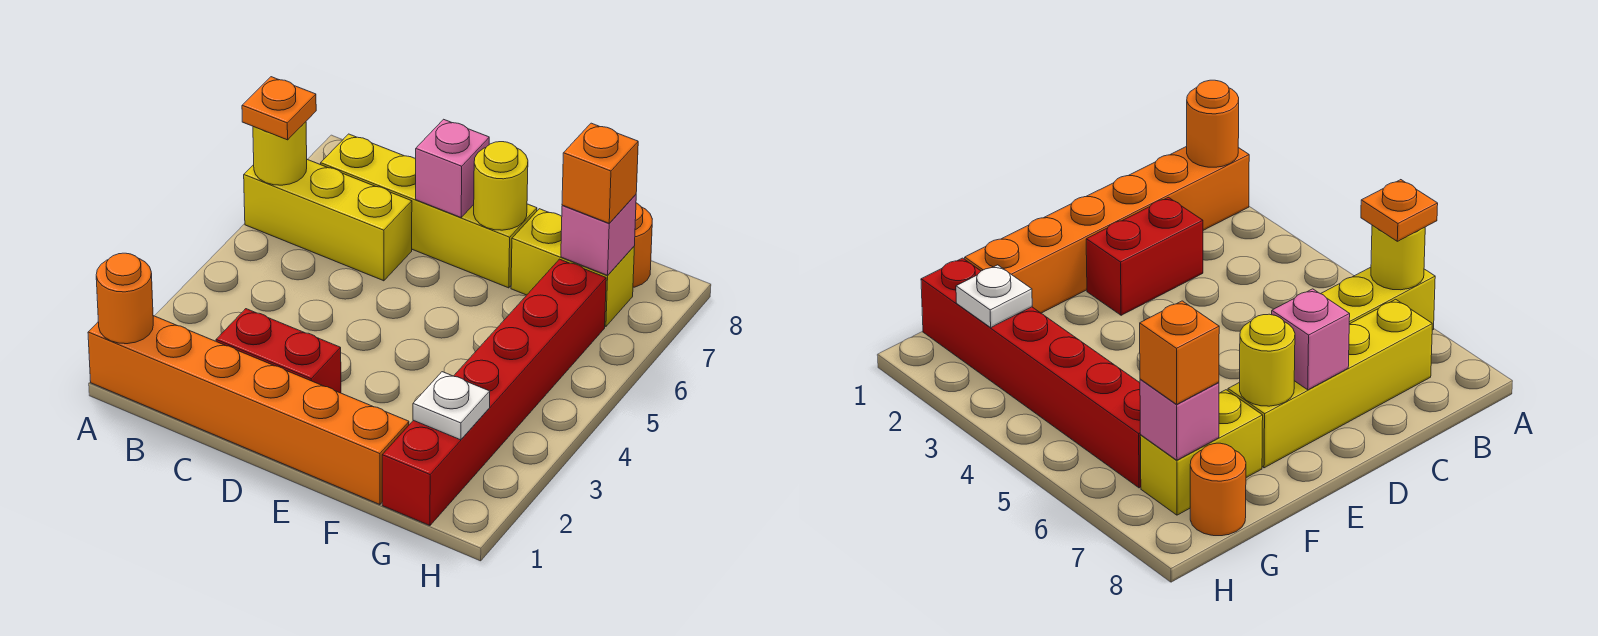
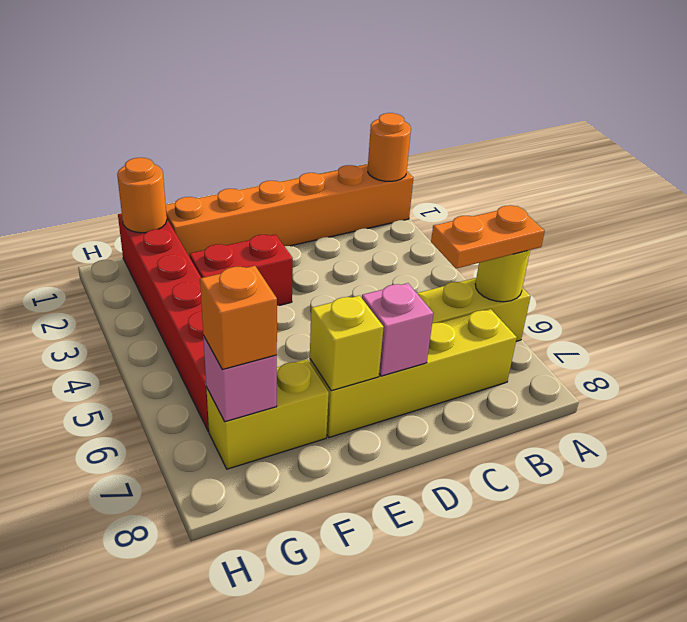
orange 1x1 plate [242,77,316,140] -> orange 1x2 plate [431,205,545,269]
red 1x2 brick [216,309,341,393] -> red 1x2 brick moved to [190,235,293,306]
yellow 1x1 round brick [474,142,528,230] -> yellow 1x1 brick [310,296,384,391]
white 1x1 plate [413,372,490,440] -> none
orange 1x1 round brick [633,203,652,287] -> orange 1x1 round brick moved to [117,158,167,233]

